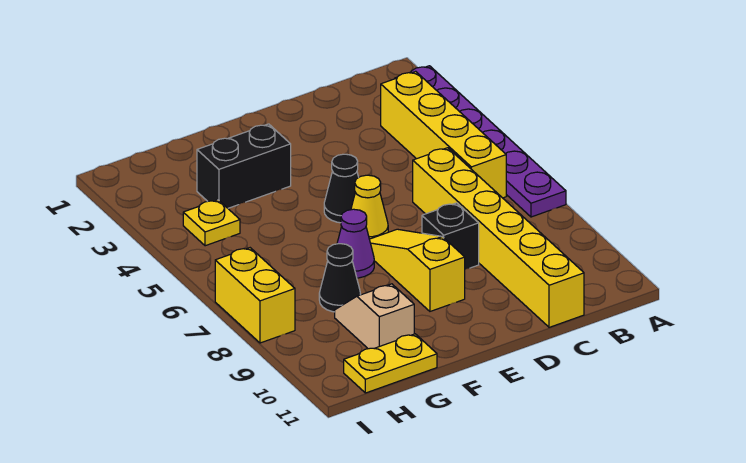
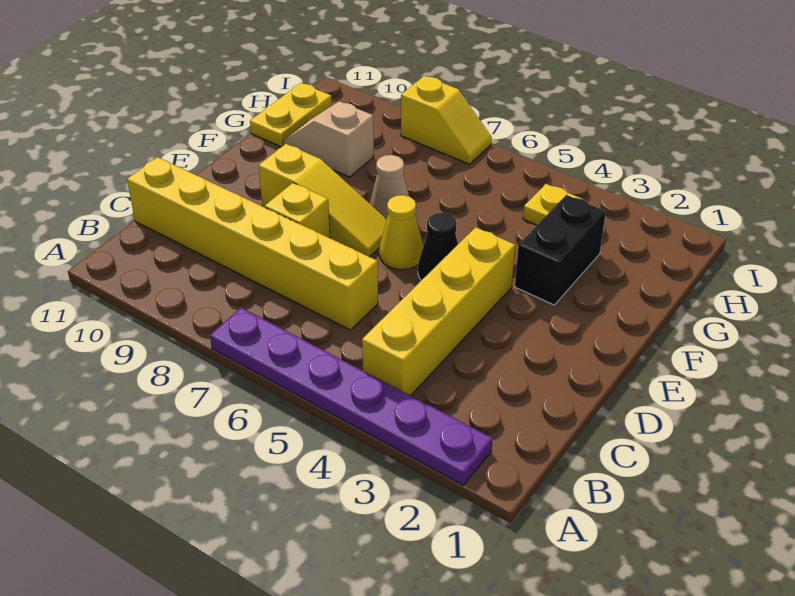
yellow 1x4 brick [381,71,506,198] -> yellow 1x4 brick turned to [362,227,515,395]
black 1x1 brick [422,203,479,269] -> yellow 1x1 brick [265,183,330,238]
purple 1x1 cone [337,209,374,278] -> tan 1x1 cone [370,155,409,219]
black 1x1 cone [319,244,361,312] -> none
tan 1x2 slope [335,284,414,349] -> tan 1x2 slope turned to [283,101,374,177]
yellow 1x2 brick [215,248,295,343] -> yellow 1x2 slope [401,76,492,164]

